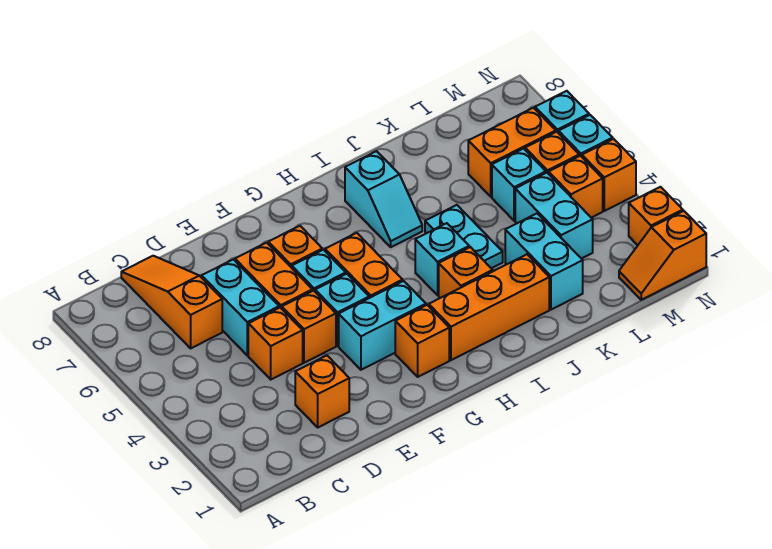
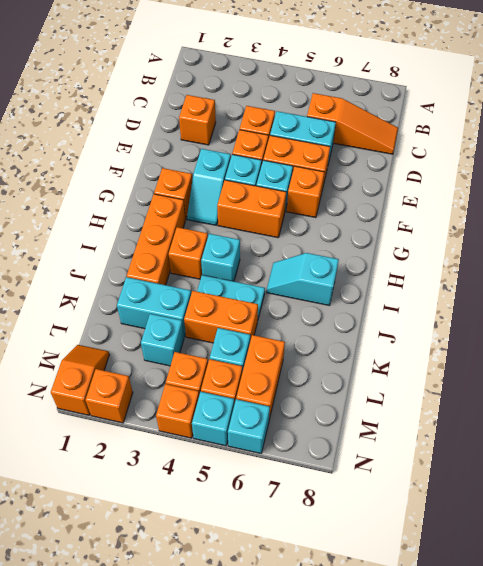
cyan 1x2 brick [339,281,426,370] -> cyan 1x2 slope [187,149,231,225]
none -> orange 1x2 brick [184,291,258,343]
cyan 1x2 brick [515,173,593,259] -> cyan 1x1 brick [141,314,184,366]

